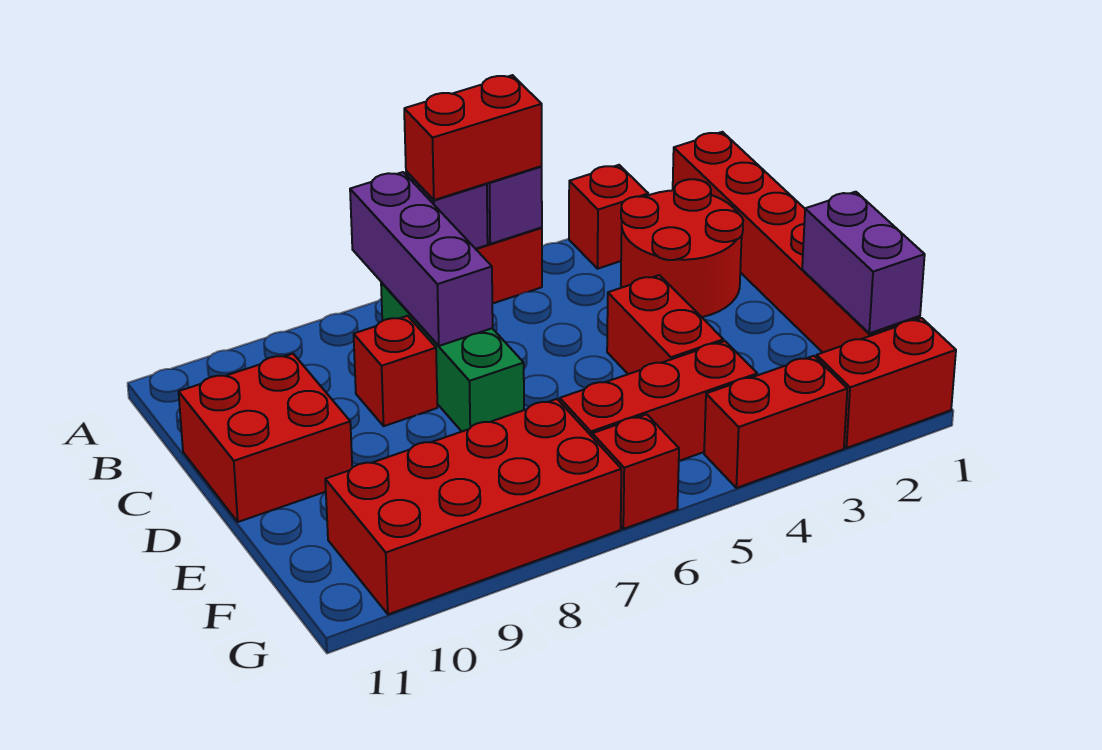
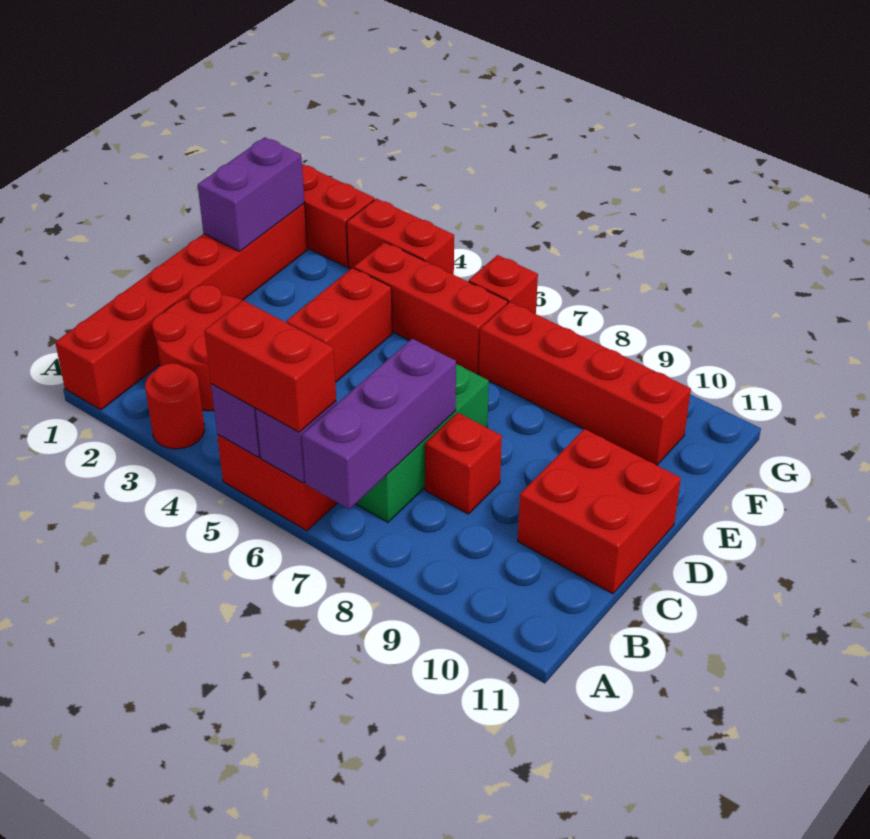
red 1x1 brick [569,165,648,269] -> red 1x1 round brick [145,363,205,449]
red 2x4 brick [325,399,621,614] -> red 1x4 brick [479,302,691,465]

